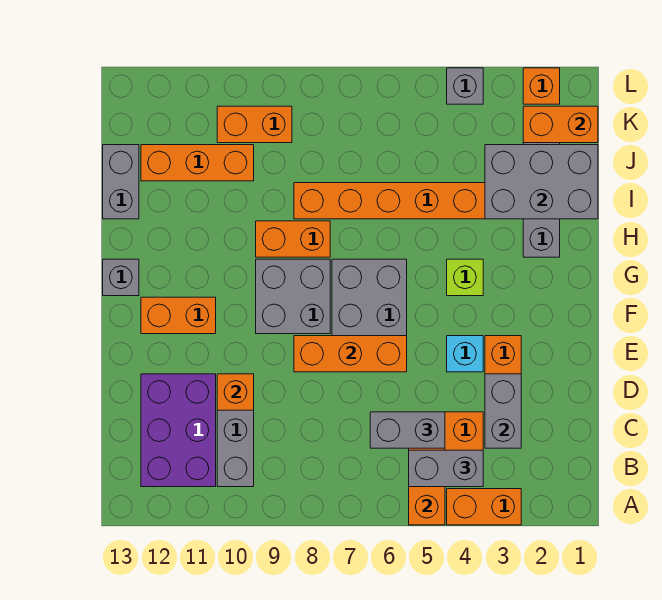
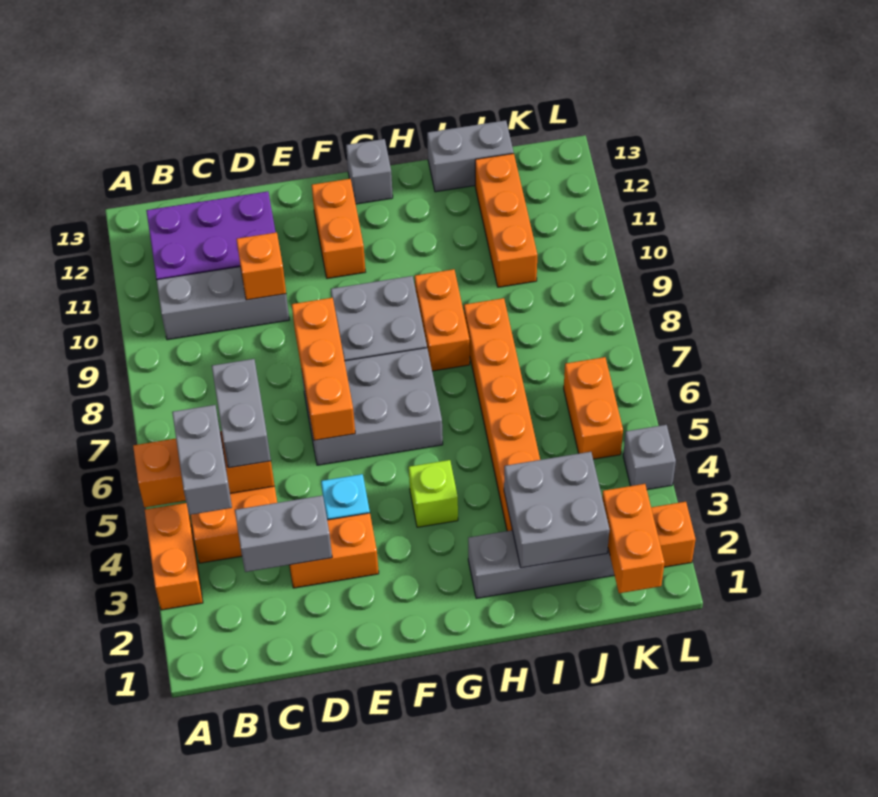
grey 2x3 brick [485,145,598,219] -> grey 2x2 brick [504,452,610,568]
orange 1x2 brick [217,106,292,143] -> orange 1x2 brick moved to [564,357,623,459]

